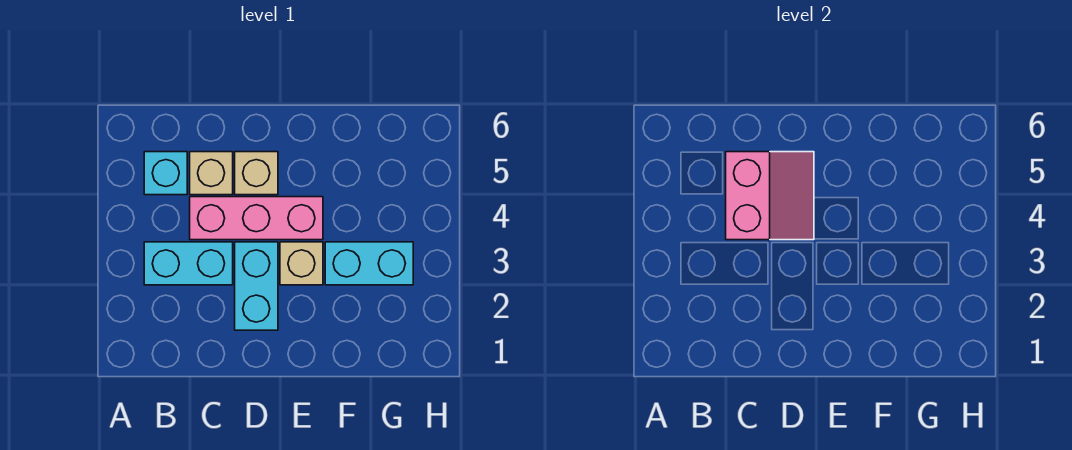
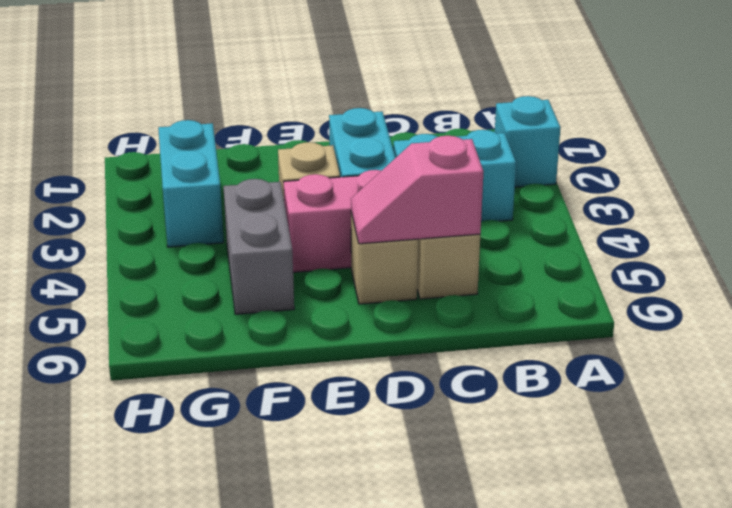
cyan 1x1 brick [144,152,187,195] -> cyan 1x1 brick moved to [495,96,561,187]
pink 2x2 slope [726,152,814,240] -> pink 1x2 slope [351,136,484,244]
cyan 1x2 brick [325,242,413,285] -> cyan 1x2 brick turned to [158,120,224,247]
none -> grey 1x2 brick [223,179,294,314]

